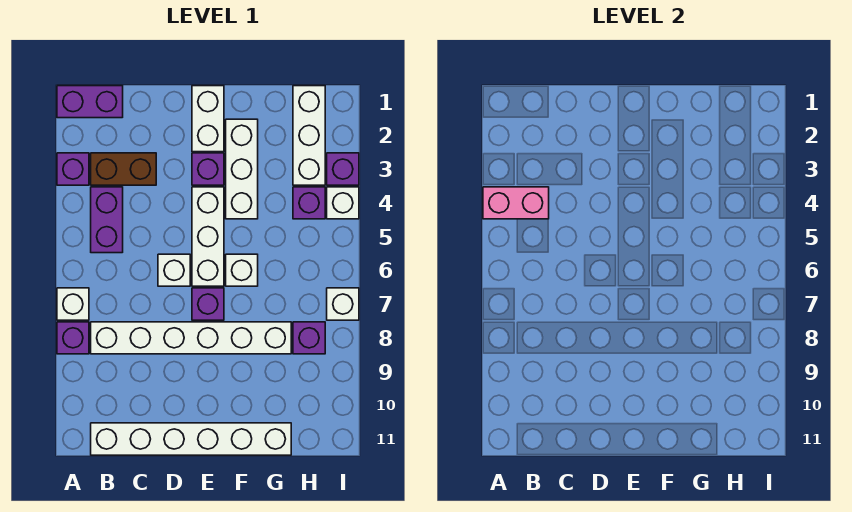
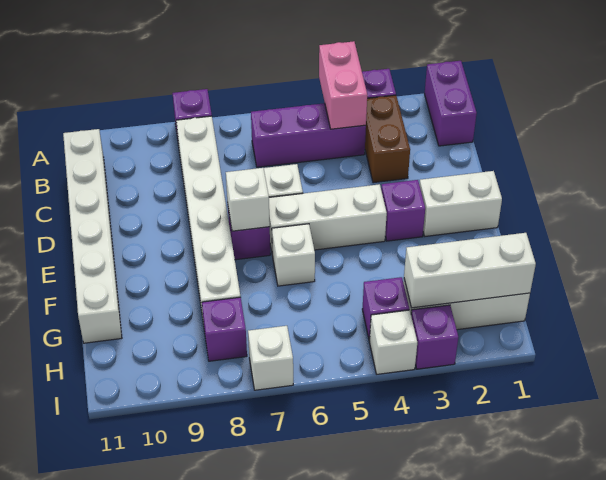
white 1x1 brick [57,288,89,320] -> white 1x1 brick moved to [226,168,270,231]
purple 1x2 brick [91,187,123,253] -> purple 1x3 brick [251,103,366,167]
white 1x3 brick [226,119,258,219] -> white 1x3 brick moved to [404,233,536,308]

